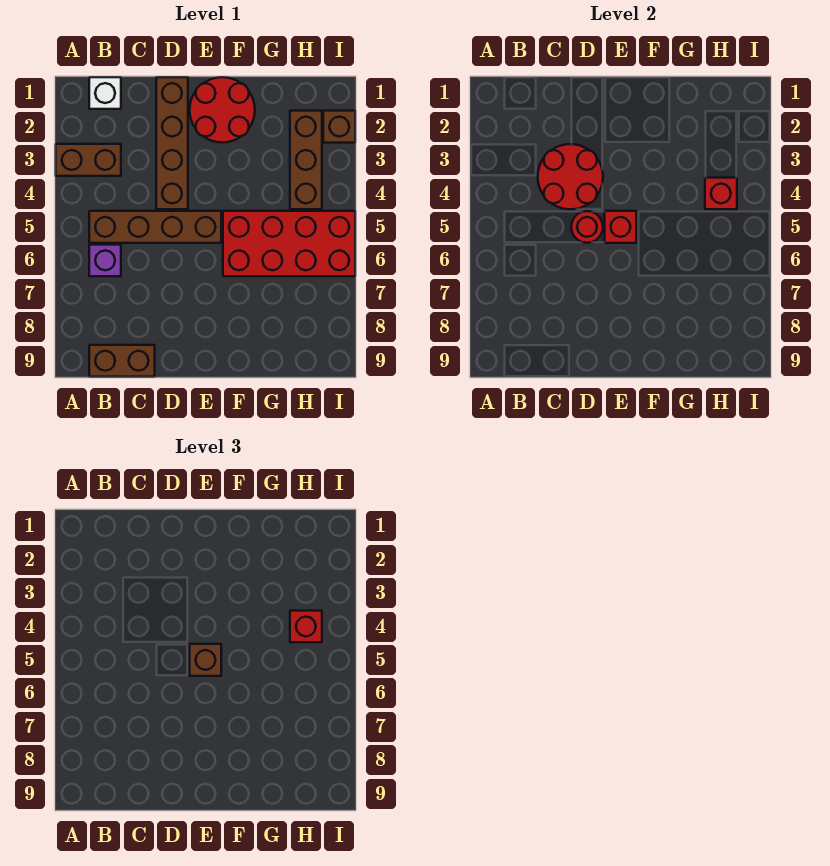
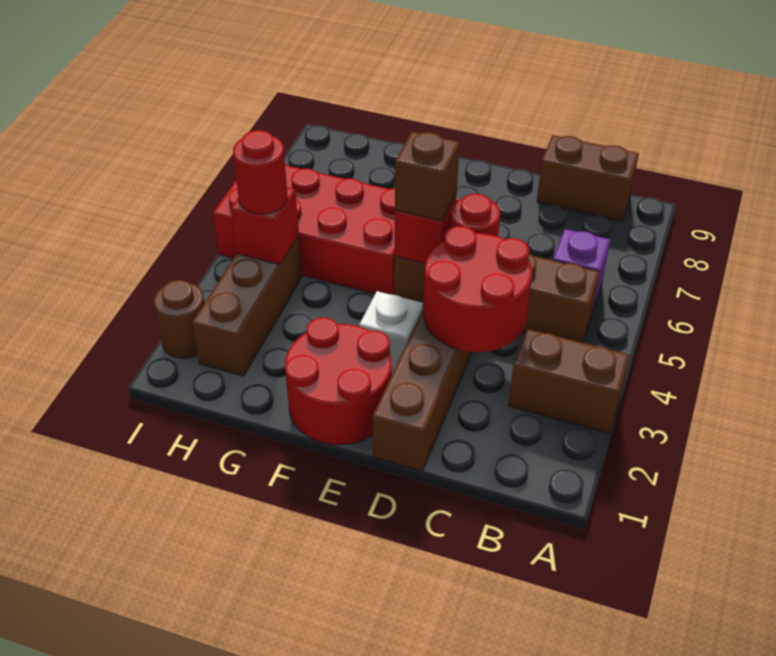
white 1x1 brick [89,77,121,109] -> white 1x1 brick moved to [359,291,423,374]
red 1x1 brick [290,611,322,642] -> red 1x1 round brick [233,130,288,214]
brown 1x1 brick [323,111,355,143] -> brown 1x1 round brick [154,280,204,358]

